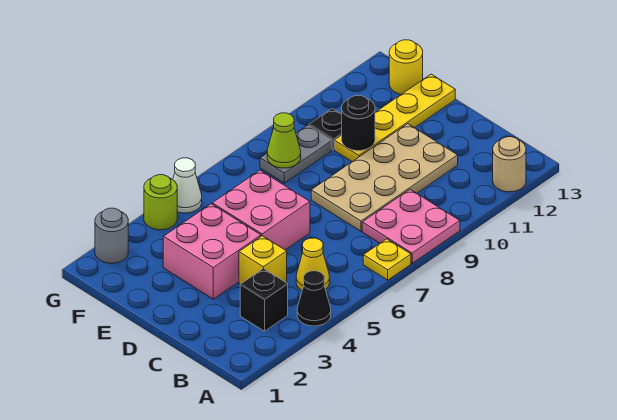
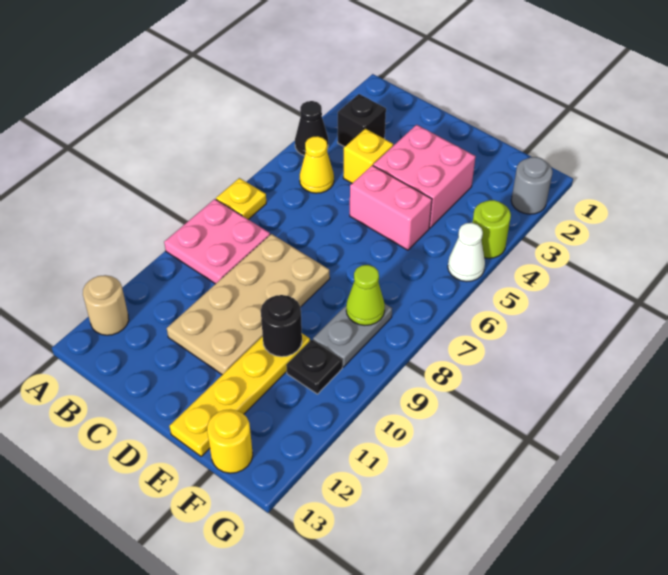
pink 2x2 brick [212,170,310,250] -> pink 1x2 brick [350,165,432,250]

